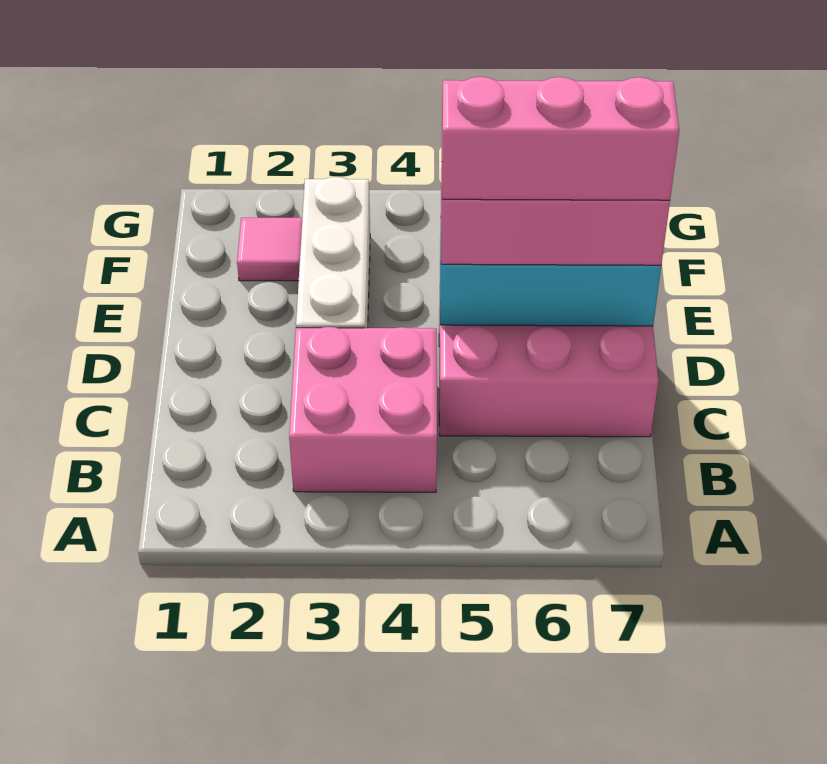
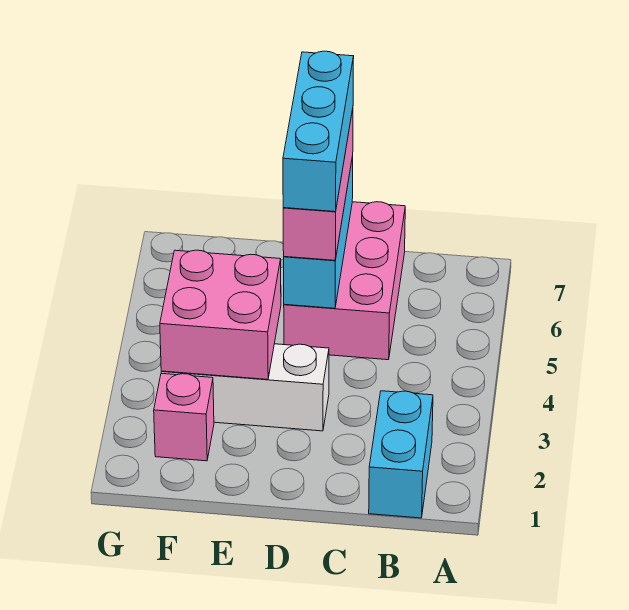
none -> cyan 1x2 brick [369,391,433,518]
pink 2x2 brick [289,327,437,492] -> pink 2x2 brick moved to [160,250,281,380]
pink 1x3 brick [442,77,679,200] -> cyan 1x3 brick [283,51,354,212]
pink 1x1 tile [237,218,302,281] -> pink 1x1 brick [154,373,214,461]

